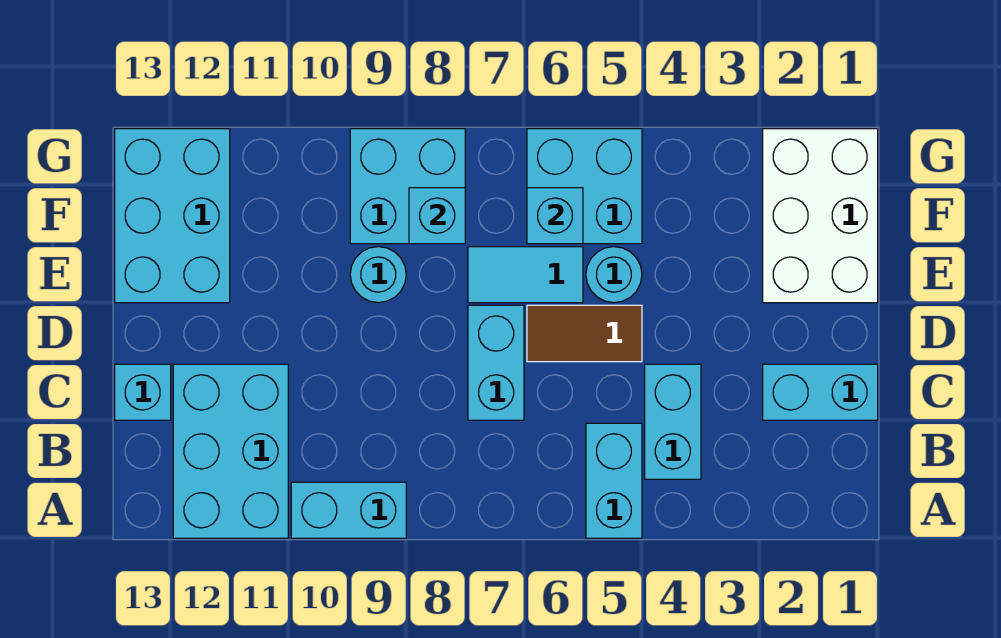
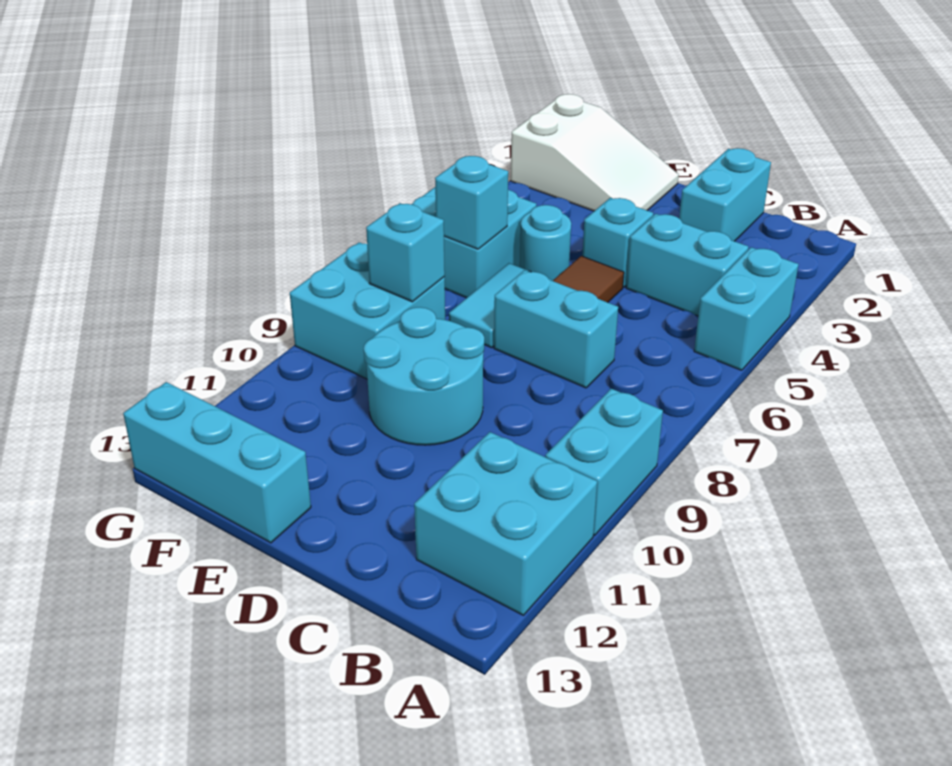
cyan 1x2 brick [586,423,642,538] -> cyan 1x2 brick turned to [694,247,799,370]
cyan 2x3 brick [173,364,288,538] -> cyan 2x2 brick [414,432,597,615]
cyan 1x1 brick [115,364,171,420] -> cyan 1x1 brick moved to [582,198,653,287]
white 2x3 brick [763,129,878,303] -> white 2x3 slope [511,94,679,211]
cyan 1x1 round brick [350,247,406,303] -> cyan 2x2 round brick [364,307,484,445]
cyan 2x3 brick [115,129,230,303] -> cyan 1x3 brick [123,382,311,543]

